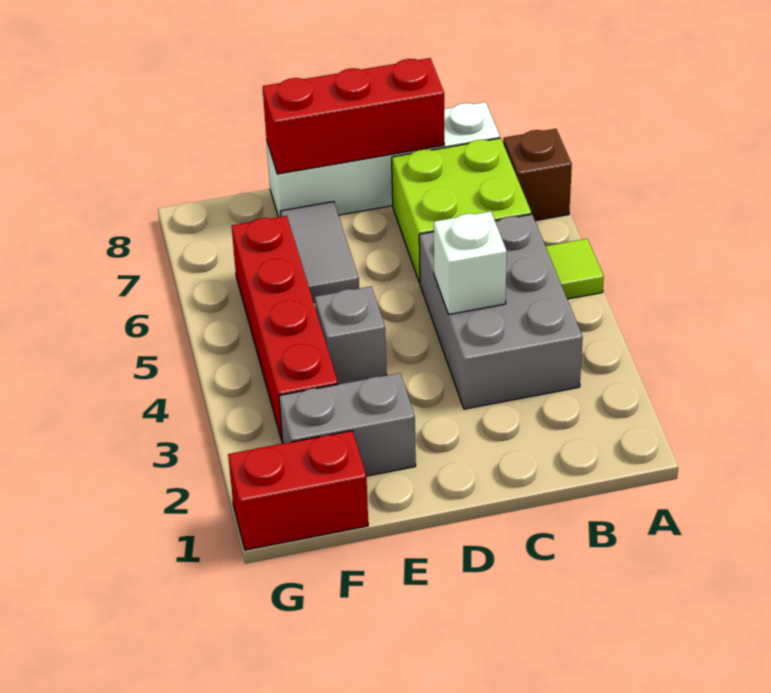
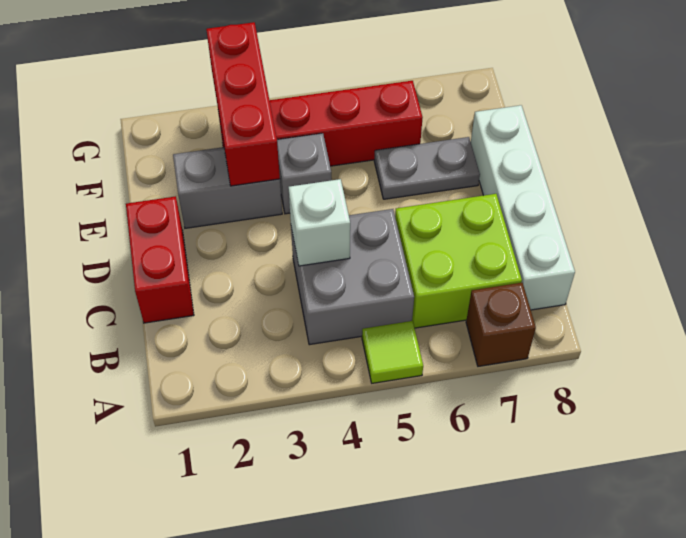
grey 2x3 brick [419,214,583,409] -> grey 2x2 brick [291,209,414,345]
red 1x3 brick [263,58,444,174] -> red 1x3 brick moved to [206,22,280,186]
grey 1x2 brick [279,373,416,476] -> grey 1x2 brick turned to [173,147,282,228]
grey 1x2 tile [280,202,359,302] -> grey 1x2 plate [374,137,480,199]
red 1x2 brick [228,431,368,550] -> red 1x2 brick moved to [126,196,194,323]

